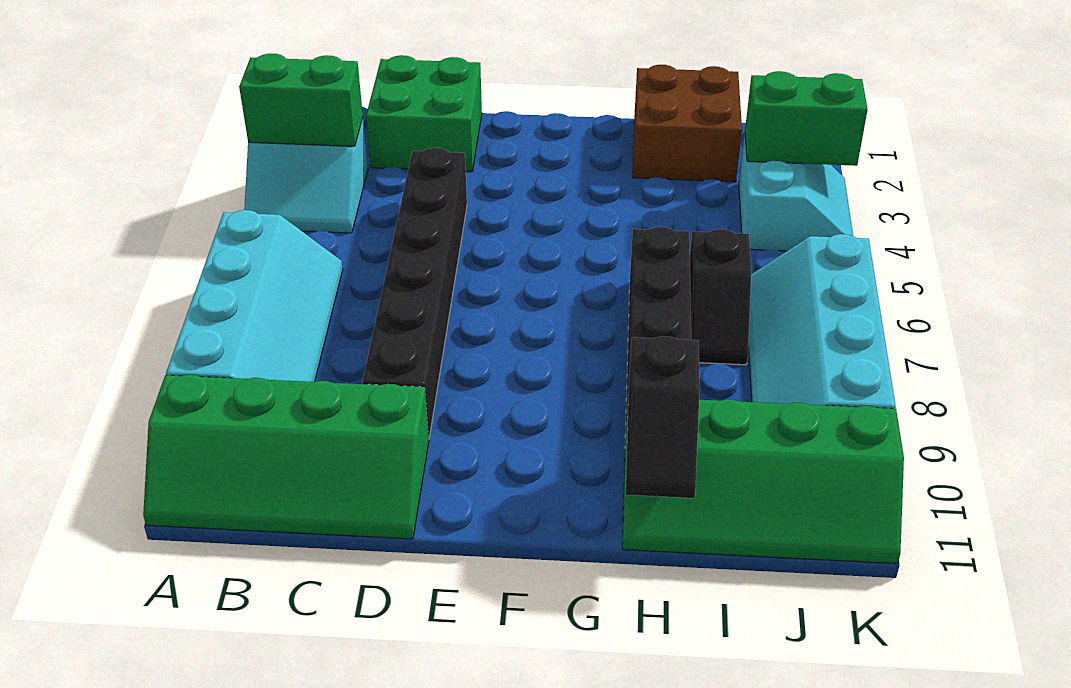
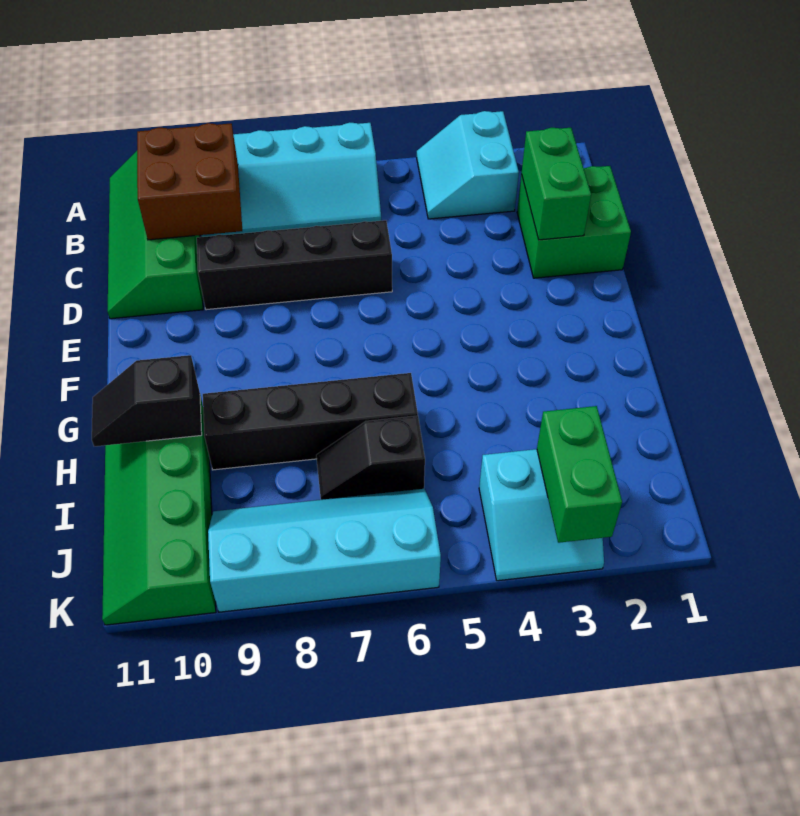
green 1x2 brick [239,53,363,146] -> green 1x2 brick moved to [522,128,591,240]
black 1x6 brick [363,148,467,438] -> black 1x4 brick [197,220,392,310]
brown 2x2 brick [633,65,742,182] -> brown 2x2 brick moved to [137,123,242,240]

